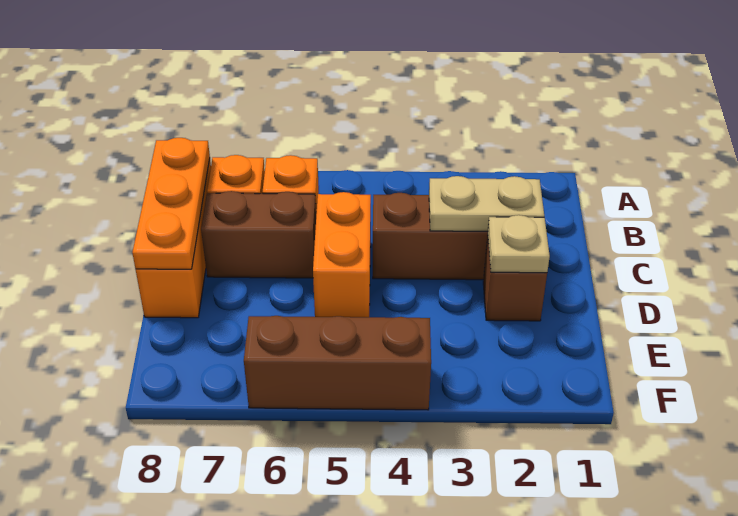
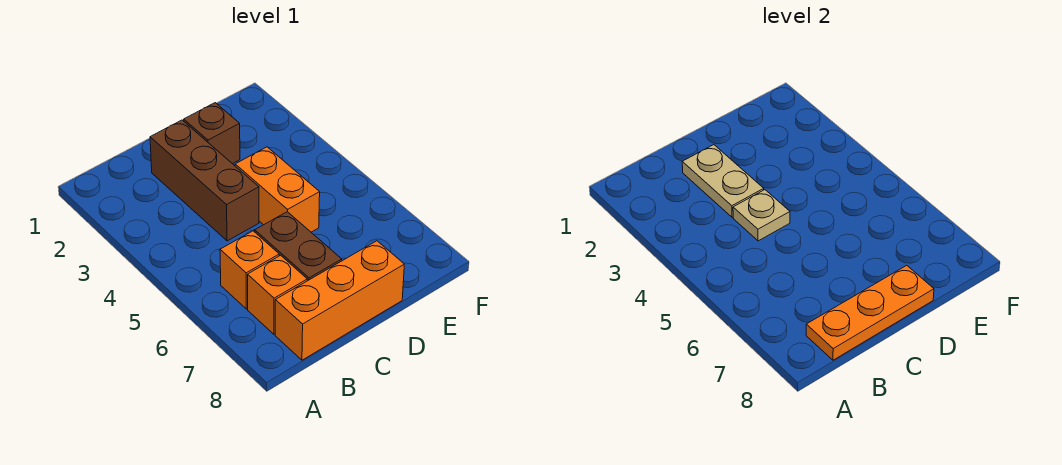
orange 1x2 brick [313,192,371,317] -> orange 1x2 brick turned to [235,147,320,232]
tan 1x1 plate [488,215,550,273] -> tan 1x1 plate moved to [733,190,790,241]
brown 1x3 brick [244,316,431,410] -> none

